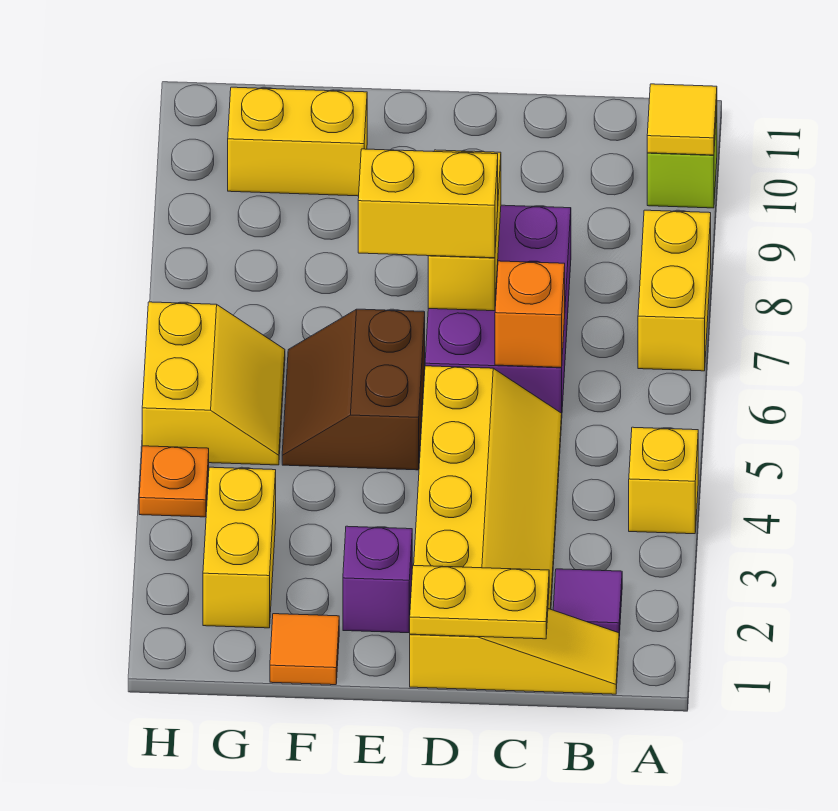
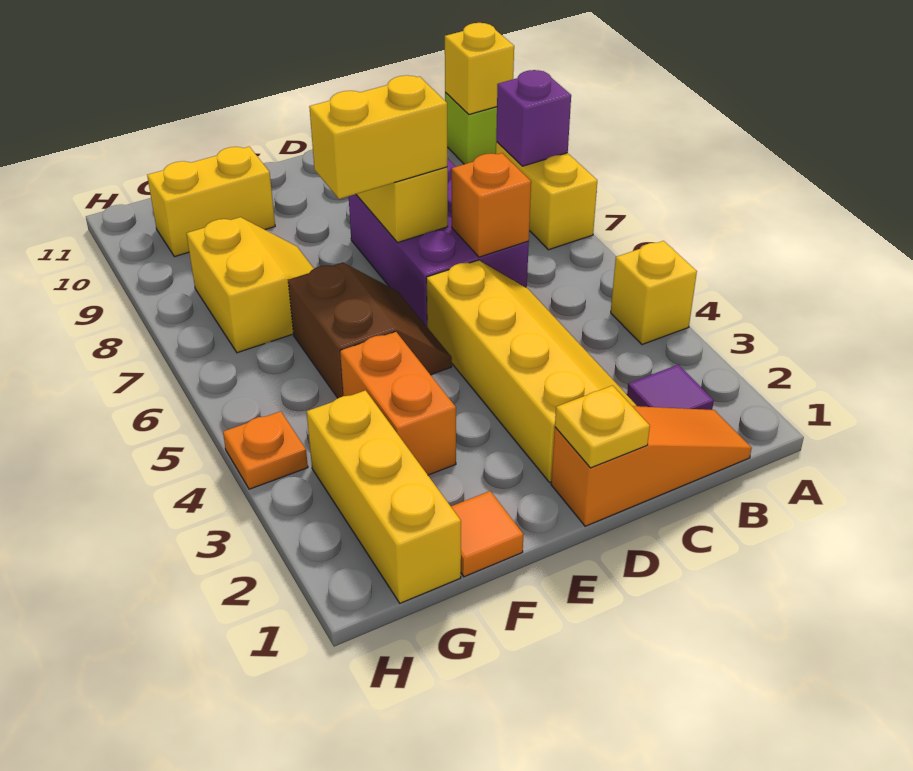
yellow 1x1 tile [647,84,717,155] -> yellow 1x1 brick [445,23,514,114]
yellow 1x3 slope [410,609,619,694] -> orange 1x3 slope [551,406,752,526]
yellow 1x2 plate [410,565,549,639] -> yellow 1x1 plate [555,386,650,468]
purple 1x1 brick [343,526,412,633] -> purple 1x1 brick moved to [496,70,571,166]
brown 2x2 slope [282,309,425,470] -> brown 2x2 slope turned to [288,263,452,398]
none -> orange 1x2 brick [340,332,456,475]
yellow 1x2 brick [203,467,276,628] -> yellow 1x3 brick [307,390,461,603]
yellow 2x2 slope [142,302,285,465] -> yellow 2x2 slope moved to [186,217,314,353]

